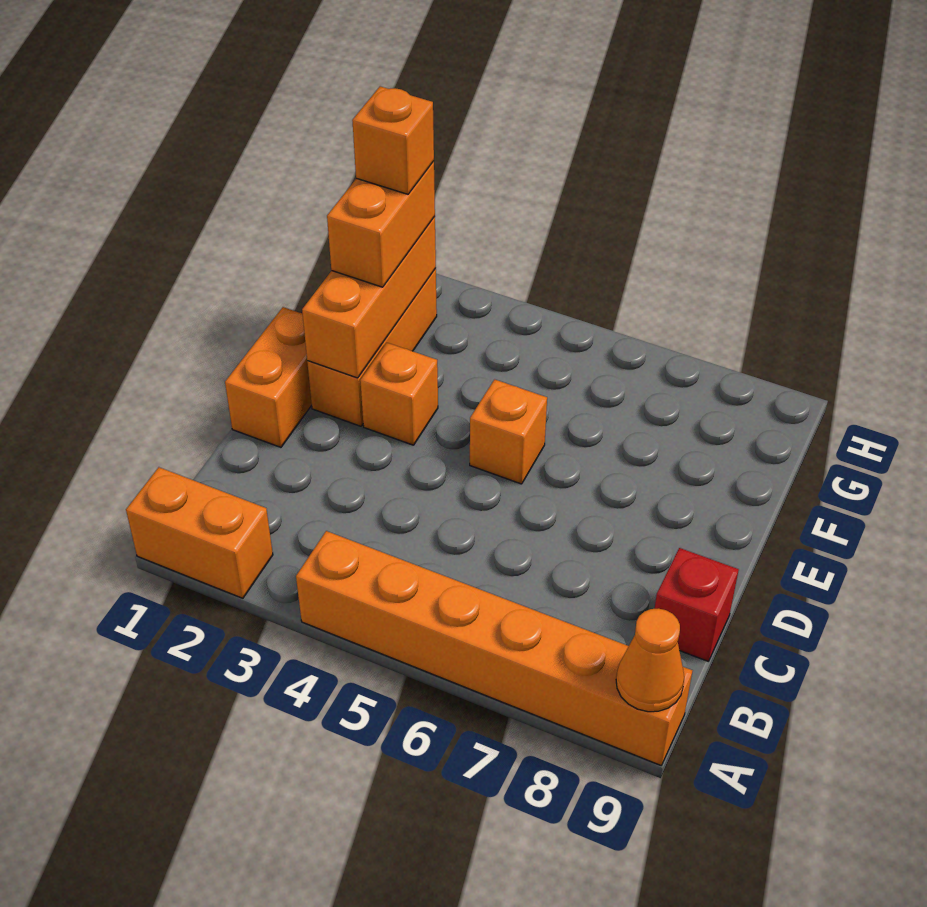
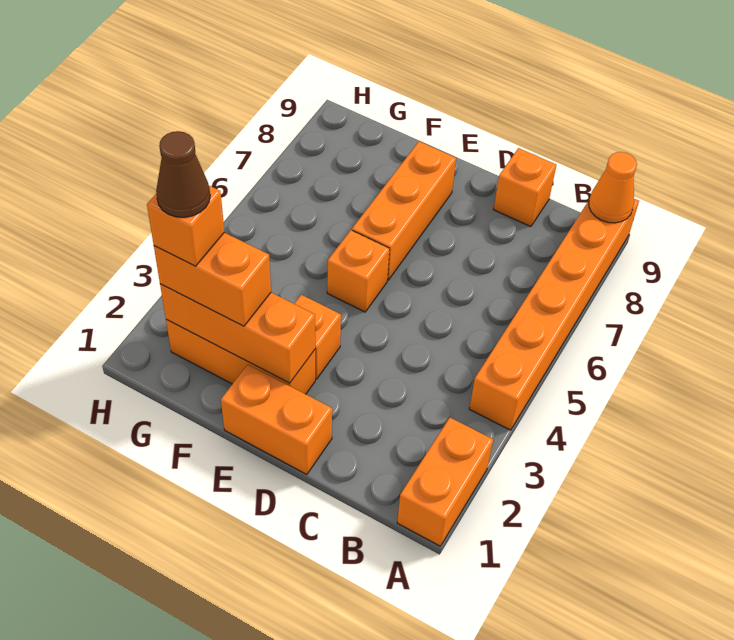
red 1x1 brick [655,548,739,661] -> orange 1x1 brick [494,148,556,227]
none -> orange 1x3 brick [352,141,456,280]
none -> brown 1x1 cone [156,131,210,217]

